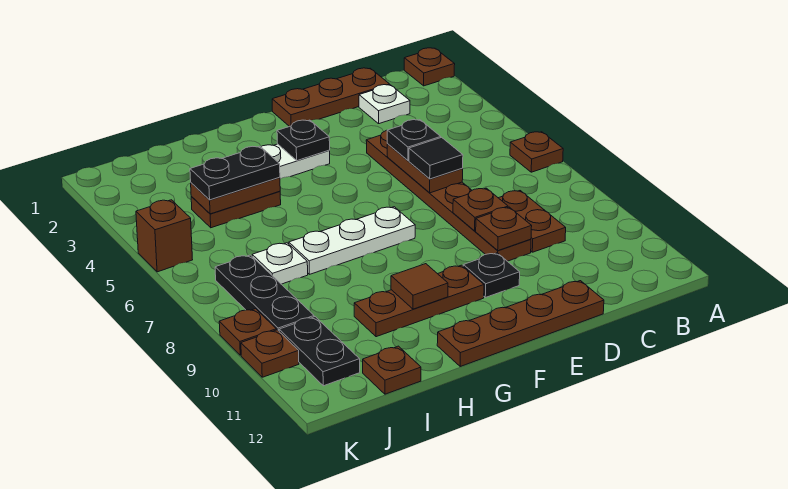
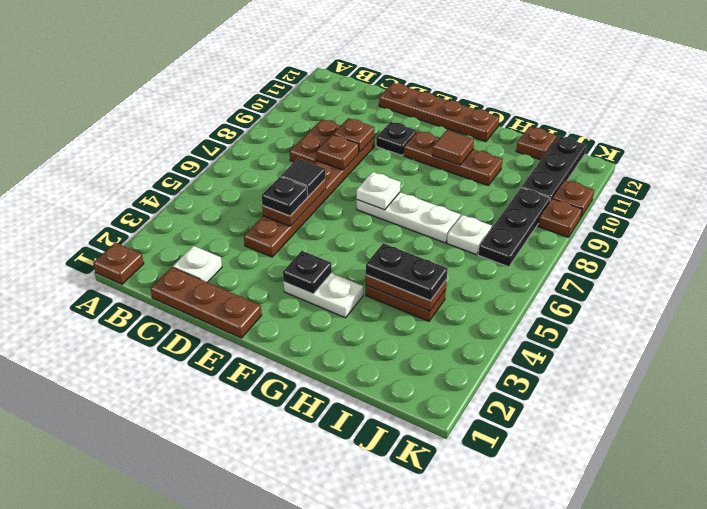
brown 1x1 plate [510,132,563,172] -> none
none -> white 1x1 plate [357,172,401,210]
black 1x2 plate [279,317,360,386] -> black 1x3 plate [521,136,586,201]
brown 1x1 brick [136,200,193,272] -> none

